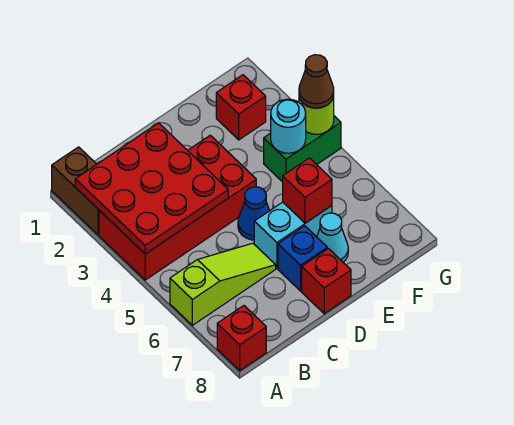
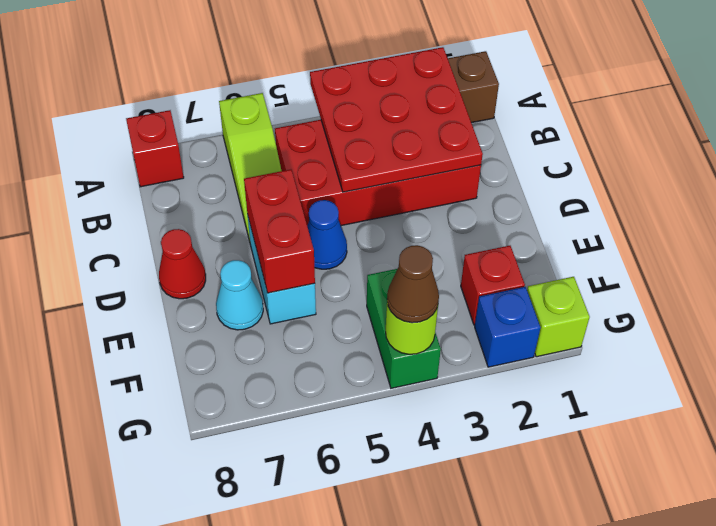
red 2x4 brick [99,135,256,280] -> red 2x4 brick turned to [275,120,481,226]
blue 1x1 brick [278,226,327,291] -> blue 1x1 brick moved to [475,287,540,367]
red 1x1 brick [302,249,351,314] -> red 1x1 cone [159,229,206,299]
red 1x1 brick [283,158,332,223] -> red 1x2 brick [244,170,315,293]
cyan 1x1 round brick [271,99,306,153] -> none
none -> lime 1x1 brick [527,277,590,357]

